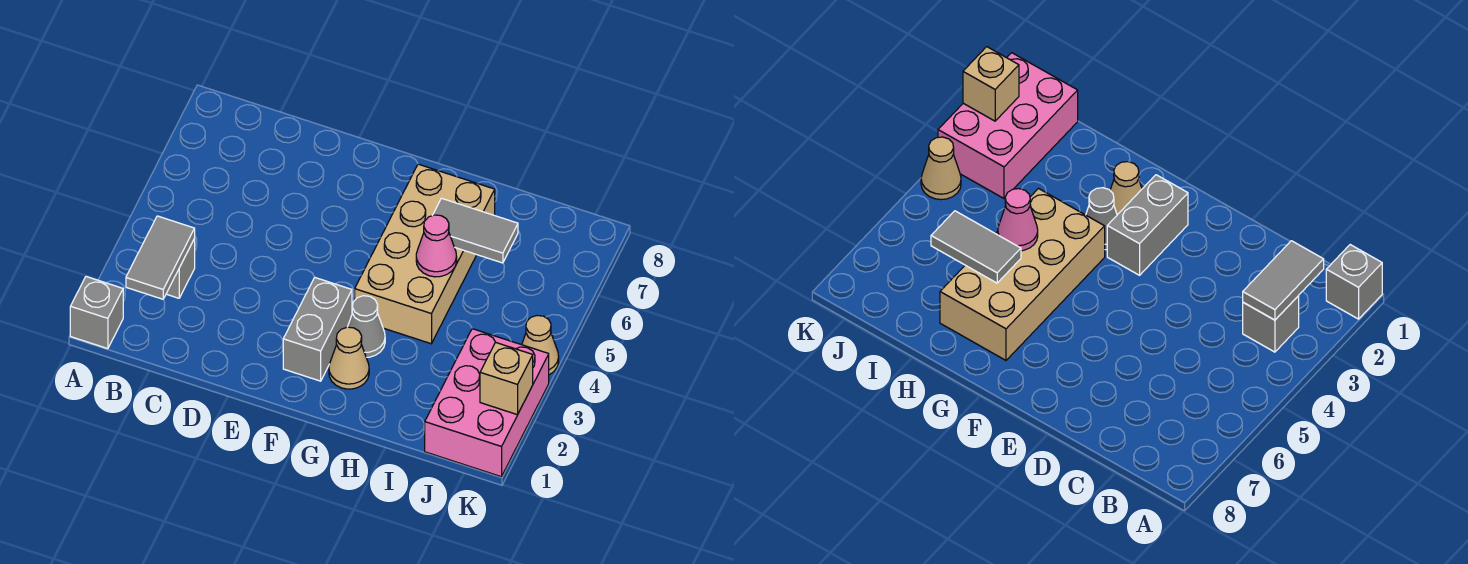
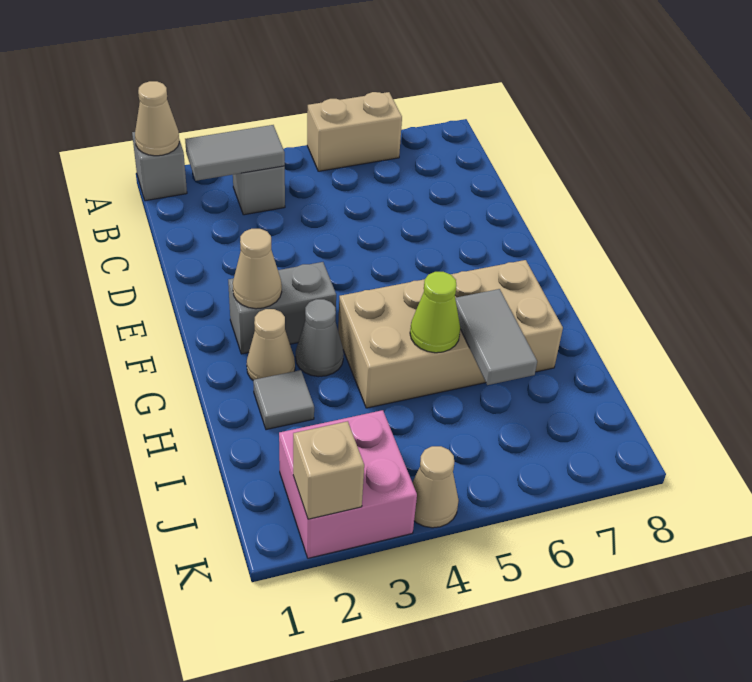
none -> tan 1x1 cone [135,81,179,156]
none -> tan 1x2 brick [307,92,402,171]
none -> tan 1x1 cone [233,229,282,309]
none -> grey 1x1 tile [253,370,314,430]
pink 1x1 cone [416,215,457,277] -> lime 1x1 cone [410,272,460,353]
pink 2x3 brick [425,329,549,477] -> pink 2x2 brick [279,410,417,558]

